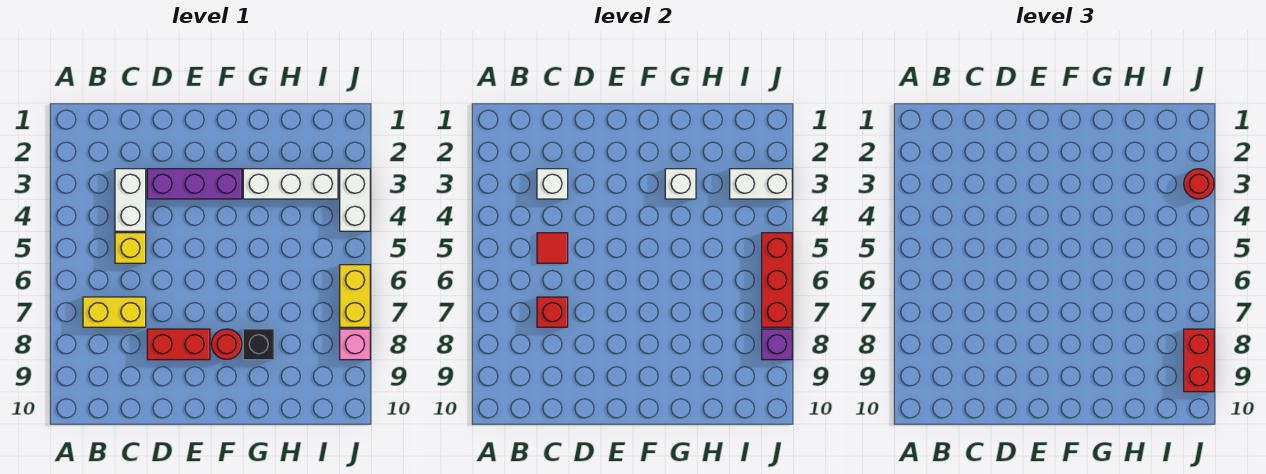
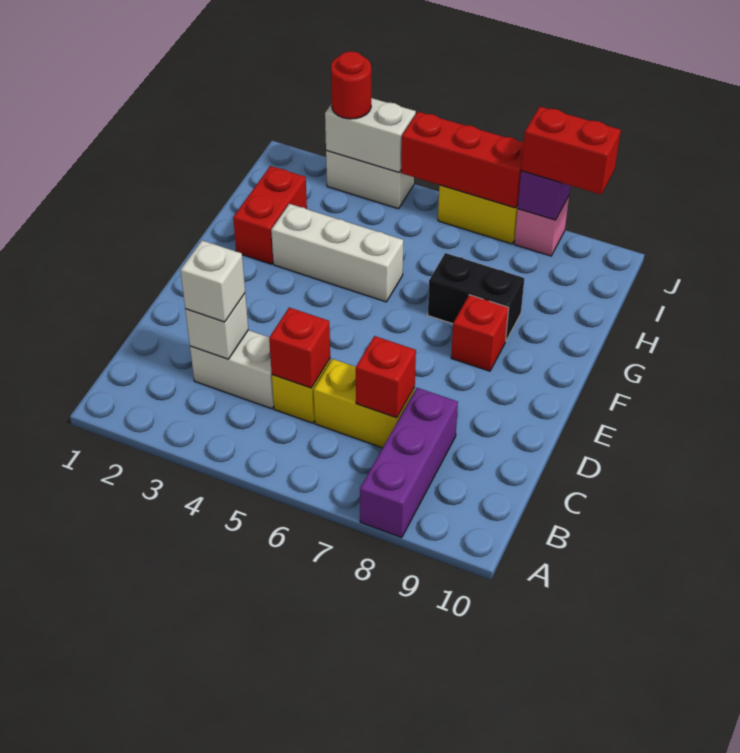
yellow 1x2 brick [83,297,146,327] -> yellow 1x2 brick turned to [314,359,415,448]
red 1x1 tile [537,233,568,263] -> red 1x1 brick [269,308,330,388]
purple 1x3 brick [147,169,242,199] -> purple 1x3 brick moved to [360,388,458,538]
red 1x2 brick [147,329,210,360] -> red 1x2 brick moved to [233,166,307,264]
red 1x1 round brick [211,329,242,359] -> red 1x1 brick [451,295,509,371]
white 1x3 brick [243,169,338,199] -> white 1x3 brick turned to [271,204,403,302]
white 1x1 brick [665,169,696,199] -> white 1x1 brick moved to [180,240,245,322]
black 1x1 brick [243,329,274,360] -> black 1x2 brick [428,253,524,340]
white 1x2 brick [730,169,792,199] -> white 1x2 brick turned to [325,98,416,173]

